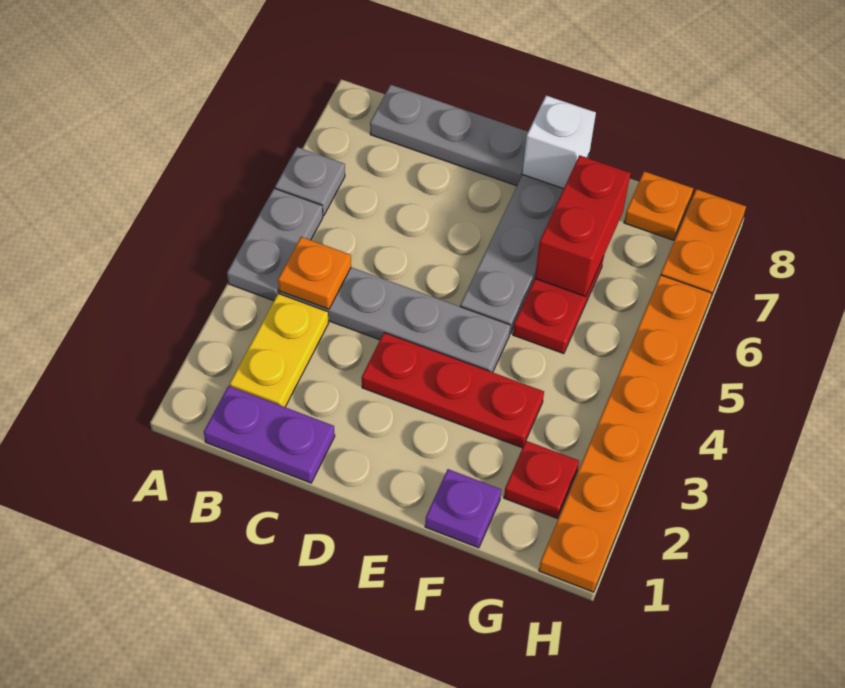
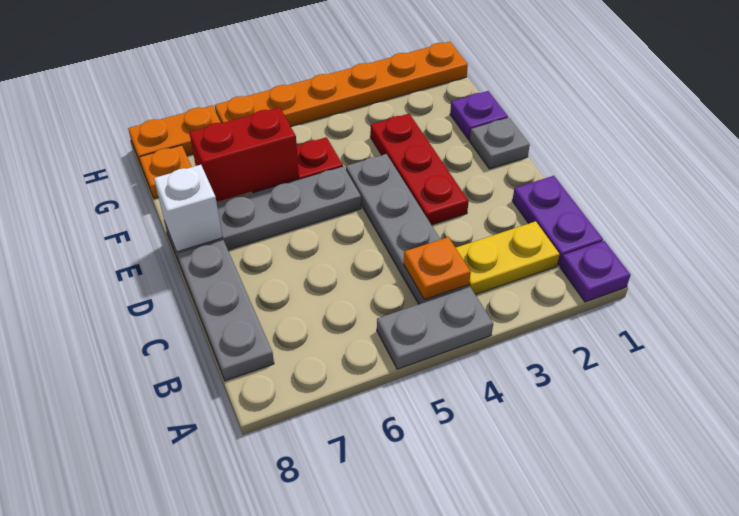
none -> purple 1x1 plate [560,241,630,302]
grey 1x1 plate [275,147,345,216] -> grey 1x1 plate moved to [470,118,530,169]
red 1x1 plate [504,441,579,518] -> none

